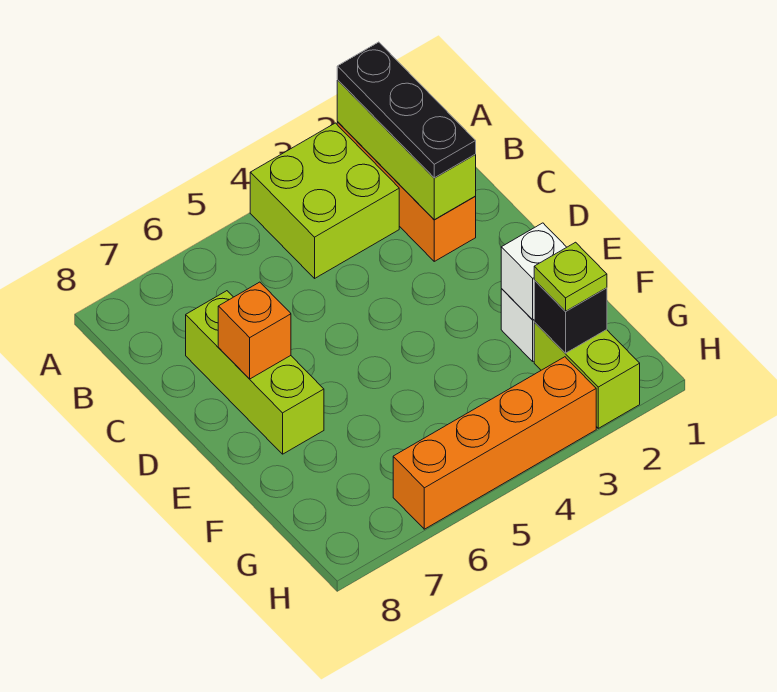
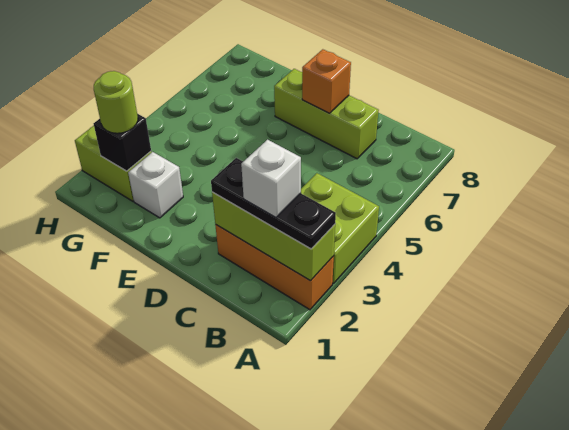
white 1x1 brick [501,223,567,320] -> white 1x1 brick moved to [241,140,301,218]
lime 1x1 plate [534,242,607,312] -> lime 1x1 round brick [94,71,138,133]
orange 1x4 brick [393,357,596,529] -> none

